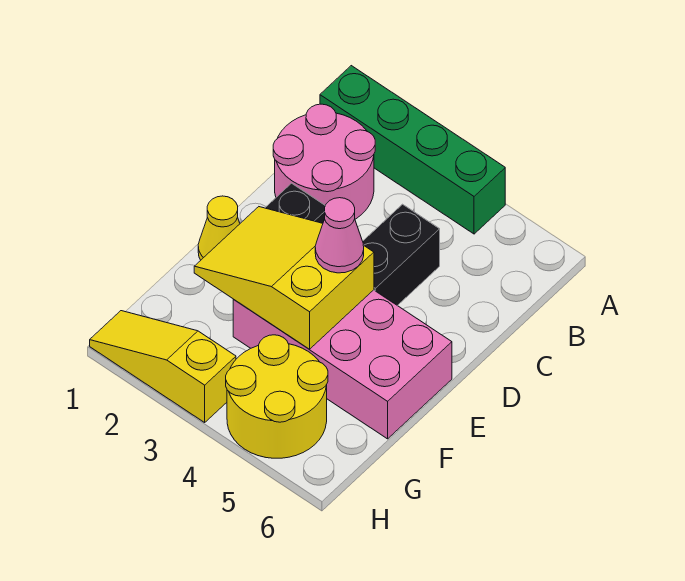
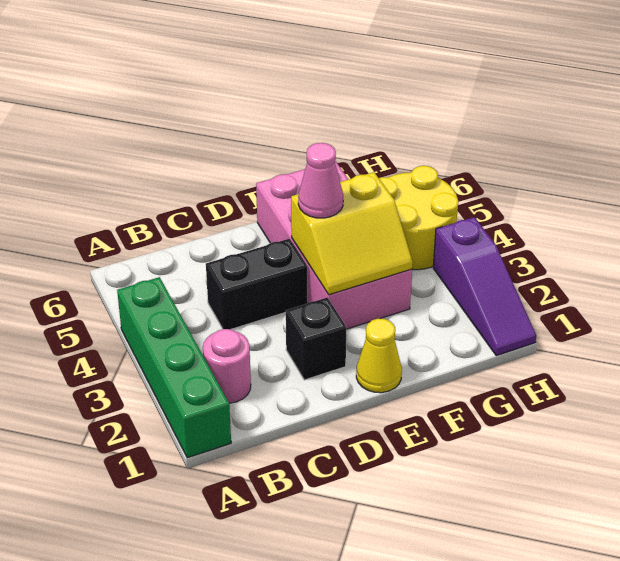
pink 2x2 round brick [273,104,375,219] -> pink 1x1 round brick [203,329,251,403]
yellow 2x3 slope [194,207,374,349] -> yellow 2x2 slope [291,172,413,295]
yellow 1x3 slope [90,311,236,422] -> purple 1x3 slope [433,217,536,356]

